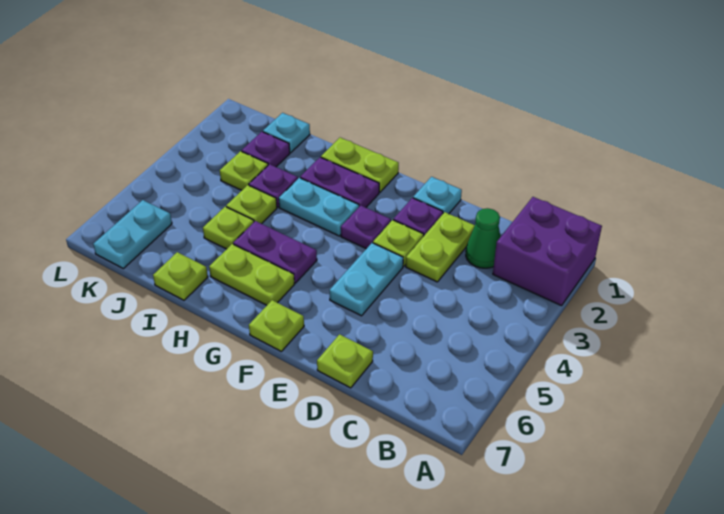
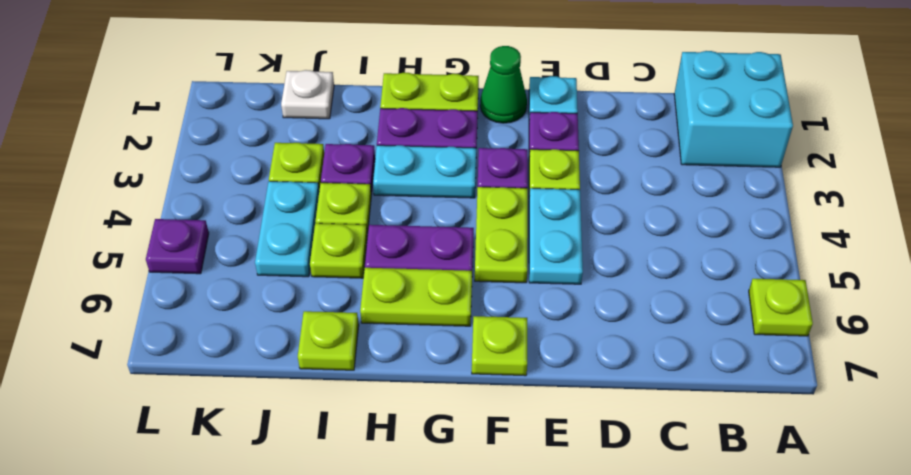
purple 2x2 brick [493,197,602,306] -> cyan 2x2 brick [674,51,793,167]
green 1x1 cone [466,208,500,268] -> green 1x1 cone moved to [480,46,527,123]
lime 1x2 plate [406,212,475,282] -> lime 1x2 plate moved to [475,187,528,283]
lime 1x1 plate [317,334,373,388] -> lime 1x1 plate moved to [749,279,813,336]
cyan 1x1 plate [263,113,310,153] -> white 1x1 plate [281,70,334,119]
purple 1x1 plate [242,132,290,167] -> purple 1x1 plate moved to [146,219,209,274]
cyan 1x2 plate [93,200,172,269] -> cyan 1x2 plate moved to [255,181,319,277]

